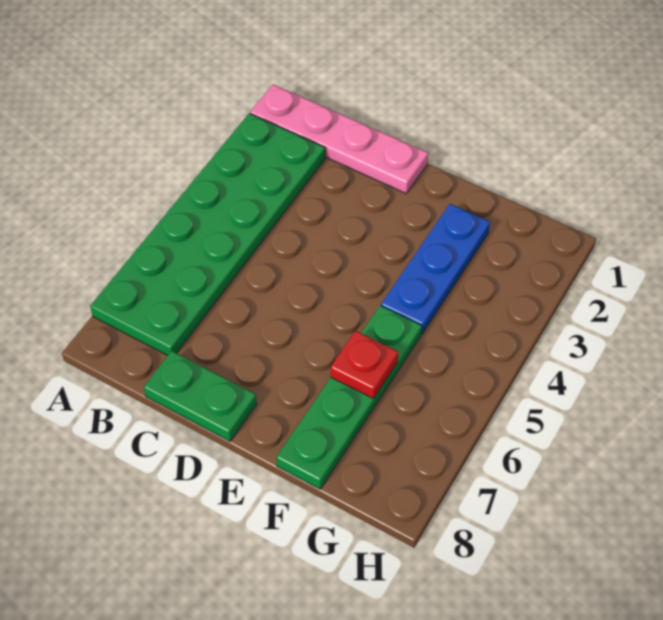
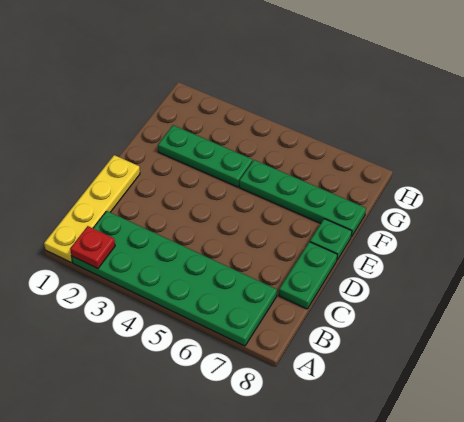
pink 1x4 plate [250,85,428,193] -> yellow 1x4 plate [44,155,140,262]
none -> green 1x1 plate [310,219,352,260]
blue 1x3 plate [381,204,490,334] -> green 1x3 plate [158,125,252,187]
red 1x1 plate [331,331,398,399] -> red 1x1 plate moved to [70,226,115,269]

